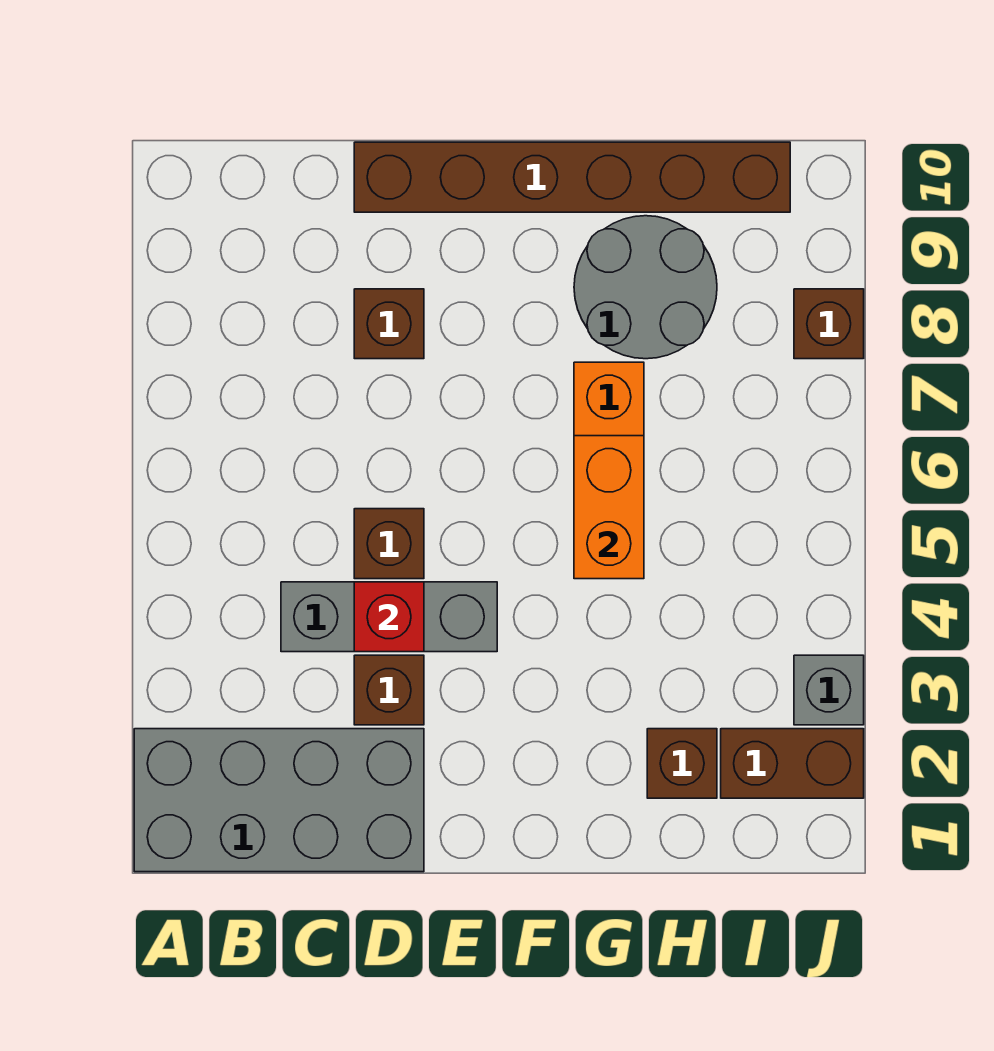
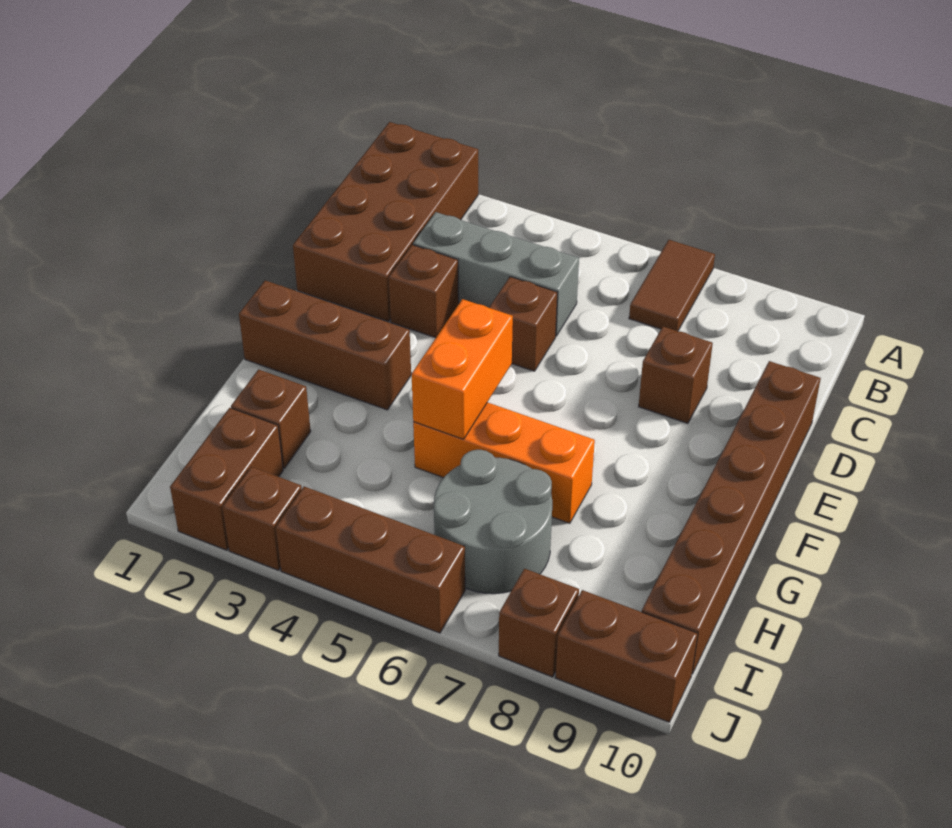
grey 2x4 brick [134,729,424,872] -> brown 2x4 brick [293,122,478,322]
none -> brown 1x2 tile [629,240,715,331]
grey 1x3 brick [281,582,497,652] -> grey 1x3 brick turned to [413,212,579,336]
red 1x1 brick [354,582,424,652] -> none
none -> brown 1x3 brick [239,281,411,410]
orange 1x2 brick [574,436,644,579] -> orange 1x2 brick turned to [412,299,513,439]
grey 2x2 round brick [574,216,717,359] -> grey 2x2 round brick moved to [434,450,552,594]
grey 1x1 brick [794,655,864,725] -> brown 1x1 brick [222,467,302,570]
none -> brown 1x3 brick [276,486,465,633]
none -> brown 1x2 brick [556,590,698,722]

